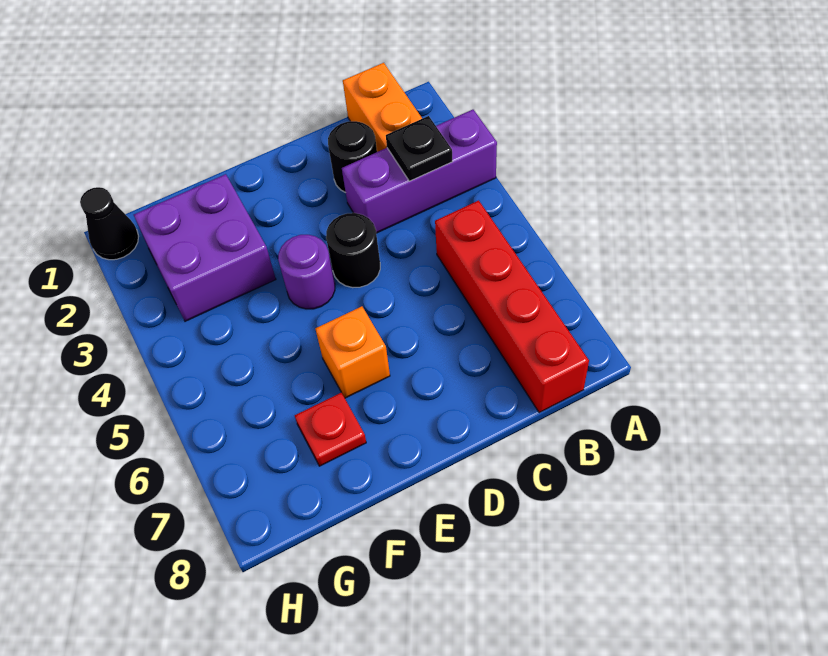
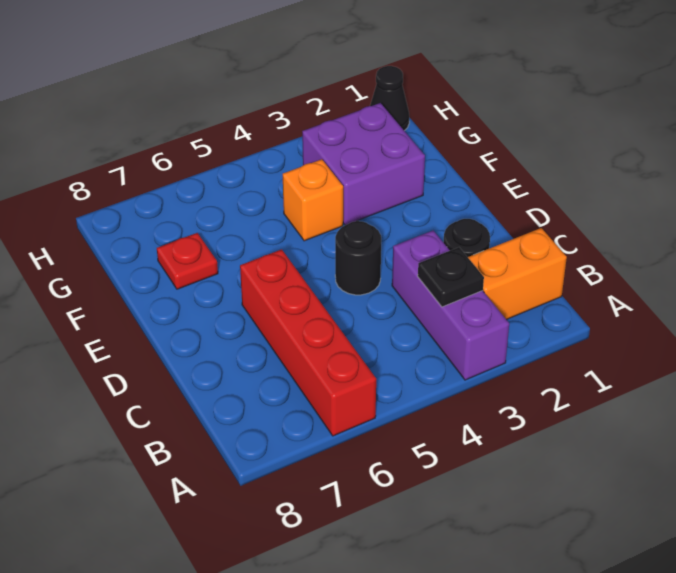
red 1x4 brick [435,200,589,413] -> red 1x4 brick turned to [240,249,376,436]
purple 1x1 round brick [278,235,335,309] -> none
orange 1x1 brick [315,306,390,398] -> orange 1x1 brick moved to [283,159,343,241]

